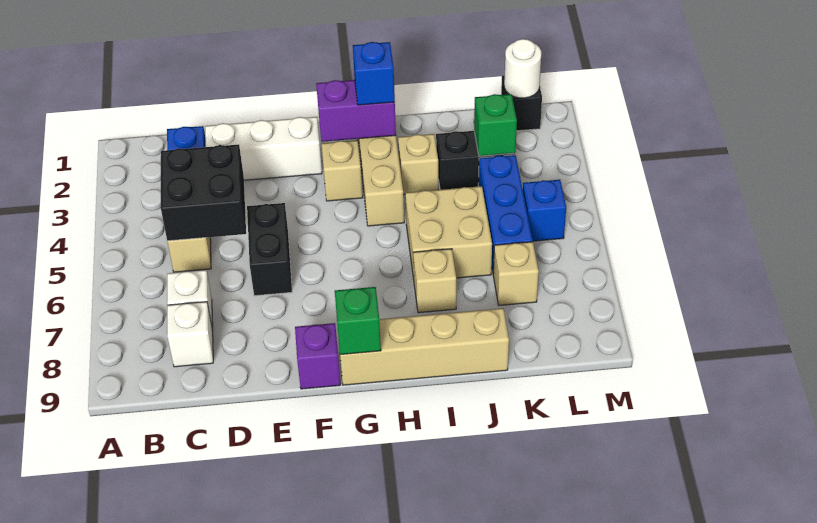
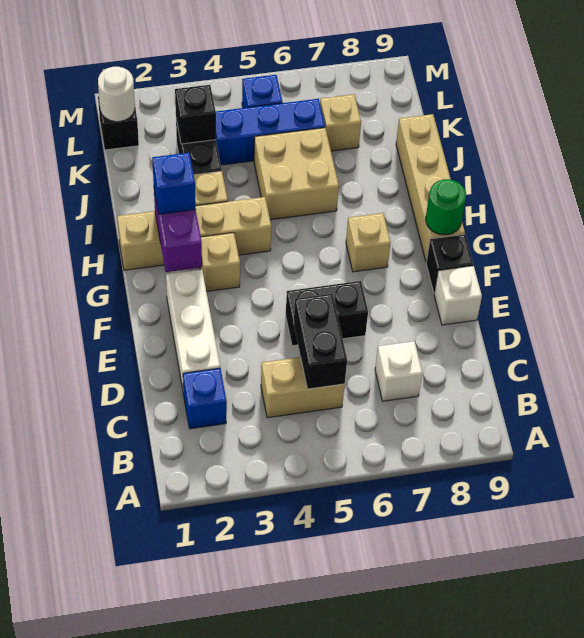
black 2x2 brick [161,144,246,241] -> black 1x2 brick [294,294,347,389]
white 1x1 brick [167,302,213,367] -> white 1x1 brick moved to [434,266,482,325]
purple 1x1 brick [295,323,341,389] -> black 1x1 brick [426,234,473,293]
green 1x1 brick [335,287,381,355] -> green 1x1 round brick [426,179,466,235]
tan 1x1 brick [413,249,456,313] -> tan 1x1 brick moved to [346,213,391,272]
green 1x1 brick [474,94,517,156] -> black 1x1 brick [175,85,216,144]

